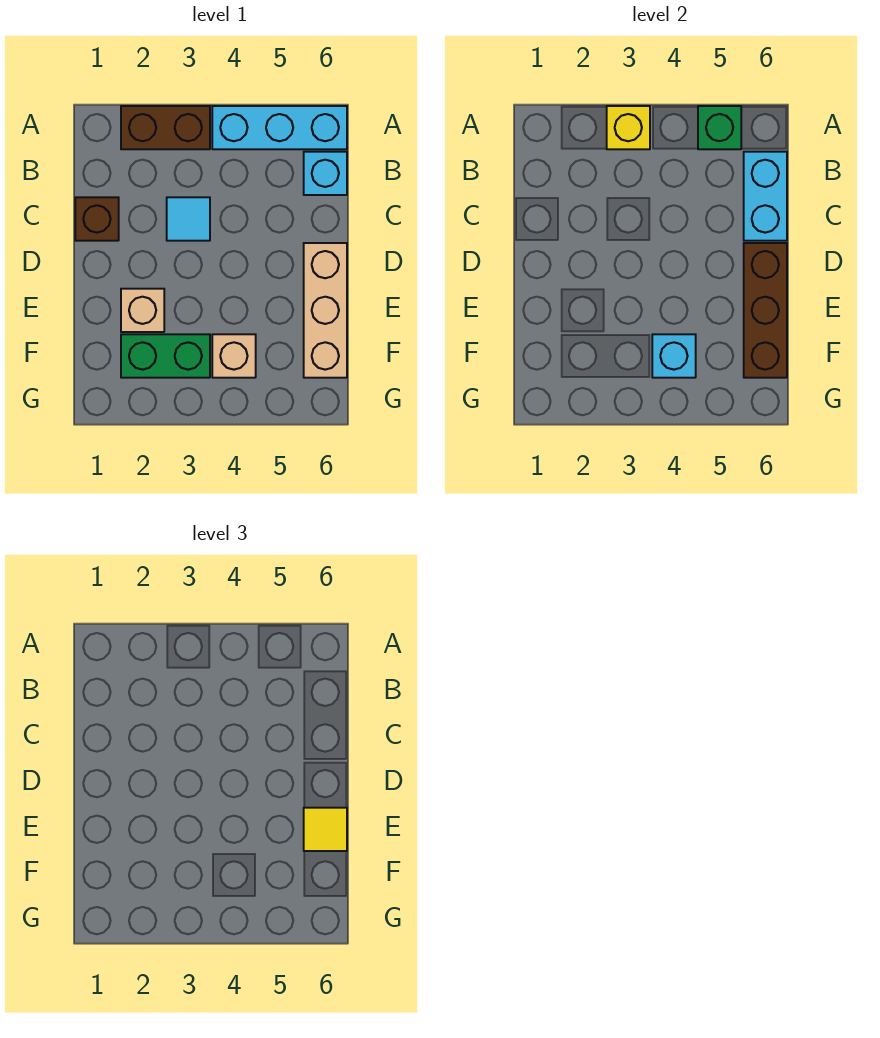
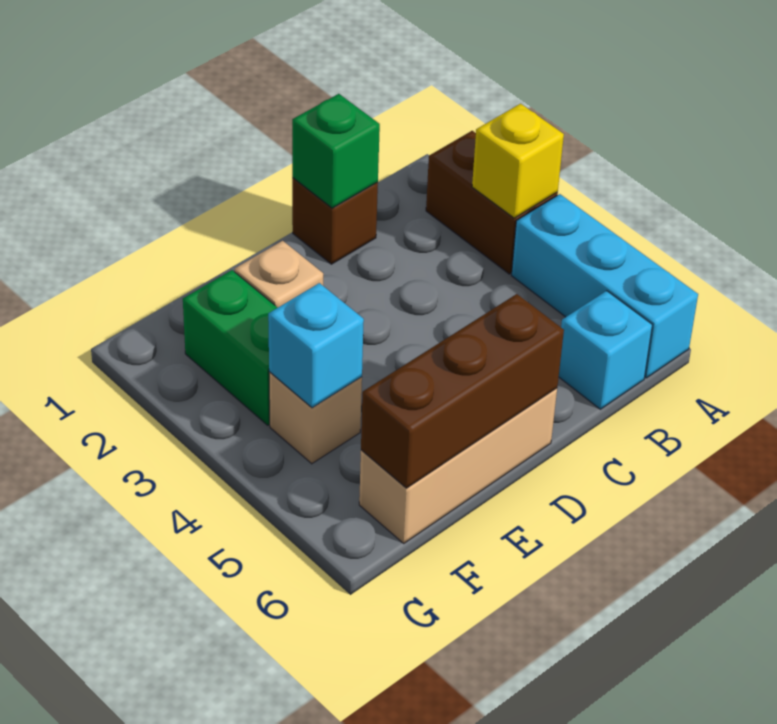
green 1x1 brick [698,106,741,149] -> green 1x1 brick moved to [292,94,380,208]
cyan 1x2 brick [744,152,787,241] -> none
cyan 1x1 tile [167,197,210,241] -> none
yellow 1x1 tile [304,808,347,851] -> none

